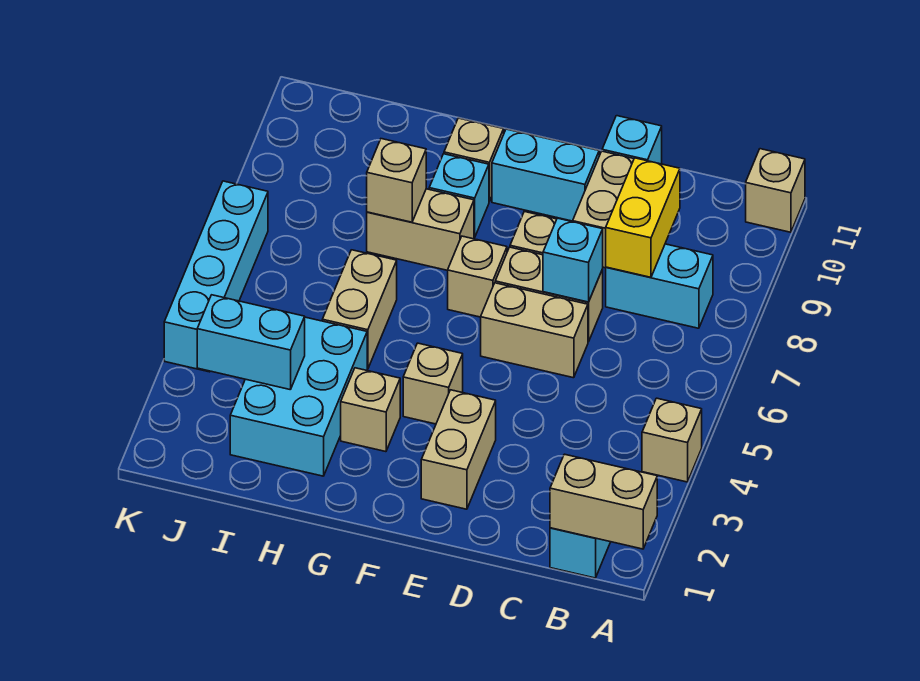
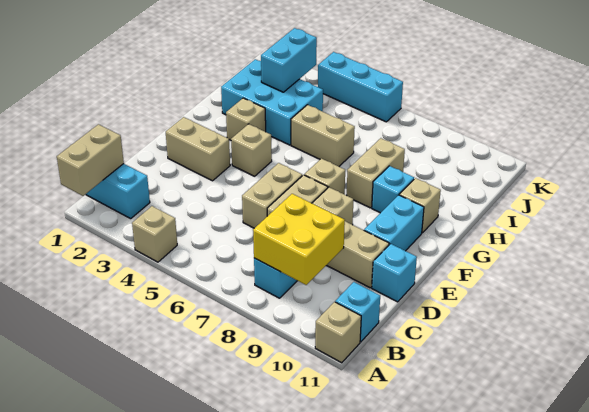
yellow 1x2 brick [606,158,680,277] -> yellow 2x2 brick [253,194,345,285]
cyan 1x1 brick [543,218,603,302] -> cyan 1x1 brick moved to [335,282,380,342]
tan 1x1 brick [367,139,426,222] -> none
cyan 1x4 brick [164,181,268,372] -> cyan 1x3 brick [318,52,403,122]

